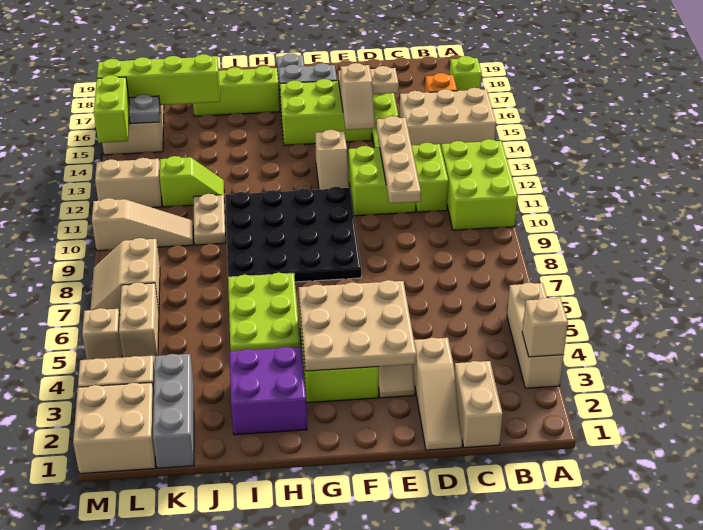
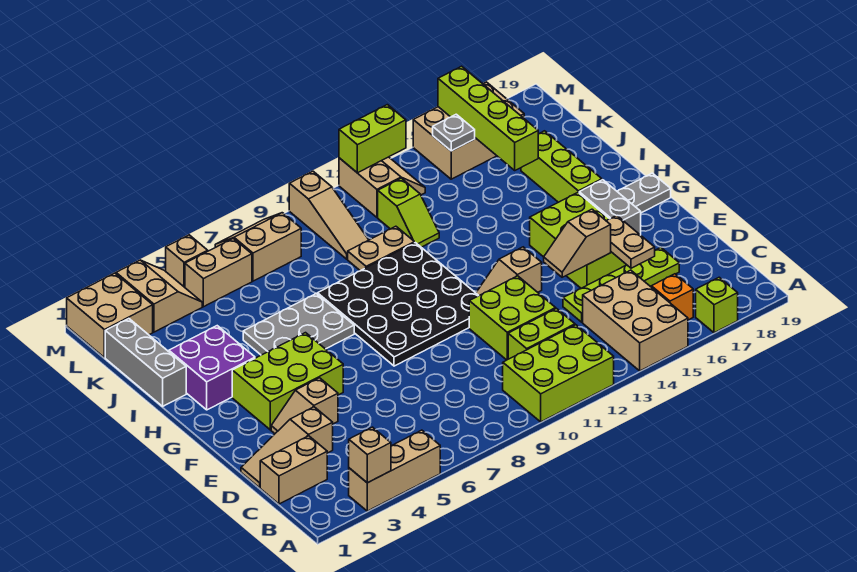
tan 1x4 plate [376,116,421,203] -> none
tan 3x3 plate [299,280,416,371] -> none
lime 2x3 plate [228,273,300,351] -> grey 2x3 plate [243,293,354,355]
grey 1x3 brick [153,354,194,468] -> grey 1x3 brick turned to [105,319,186,406]
lime 1x2 brick [94,75,130,143] -> lime 1x2 brick moved to [339,105,406,173]

